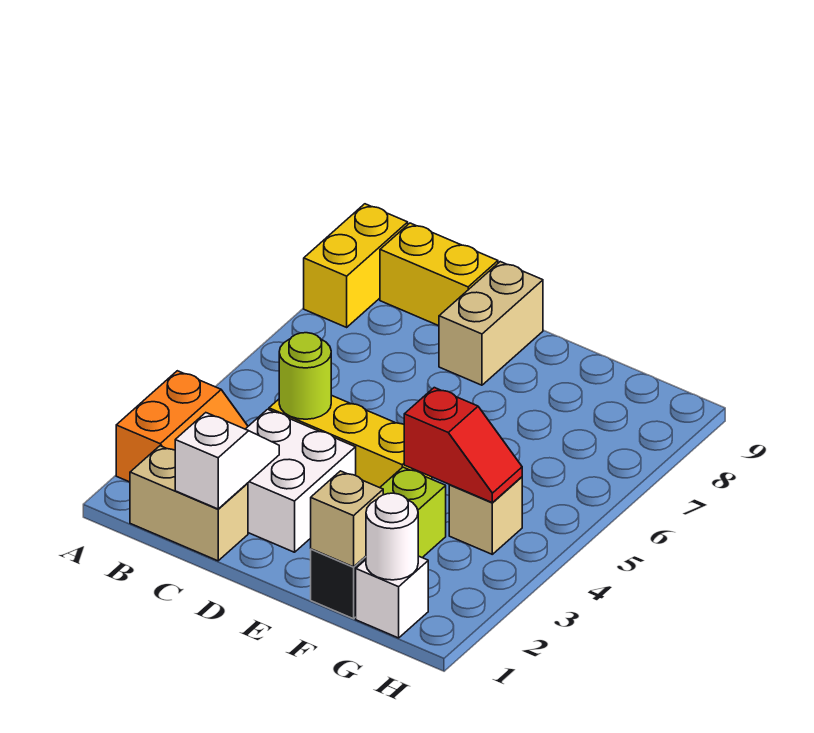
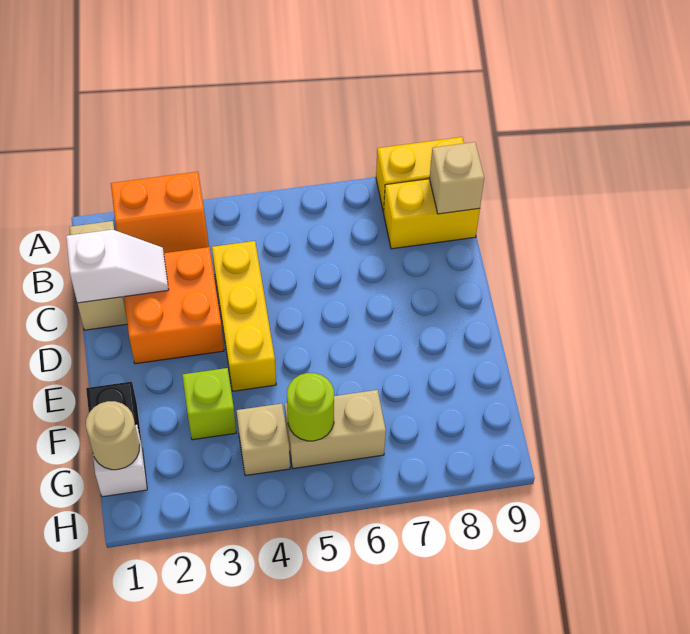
yellow 1x2 brick [380,223,498,326] -> yellow 1x2 brick turned to [384,179,480,249]
white 2x2 brick [246,409,356,552] -> orange 2x2 brick [124,247,224,364]
lime 1x1 round brick [279,333,331,419] -> lime 1x1 round brick moved to [287,373,334,441]
tan 1x2 brick [439,262,543,385] -> tan 1x2 brick moved to [285,390,386,469]
tan 1x1 brick [311,471,383,567] -> tan 1x1 brick moved to [429,142,484,214]
red 1x2 slope [404,388,522,502] -> none
white 1x1 round brick [366,493,418,580] -> tan 1x1 round brick [86,401,140,470]

